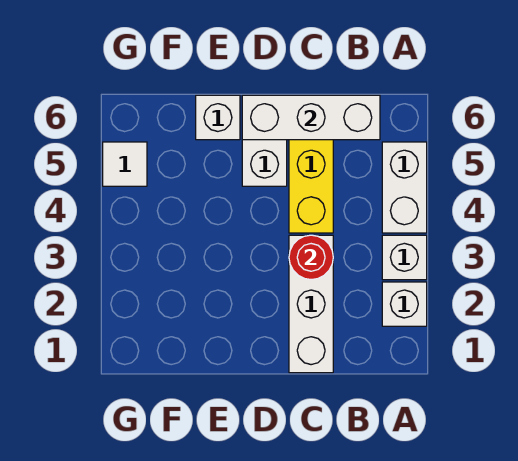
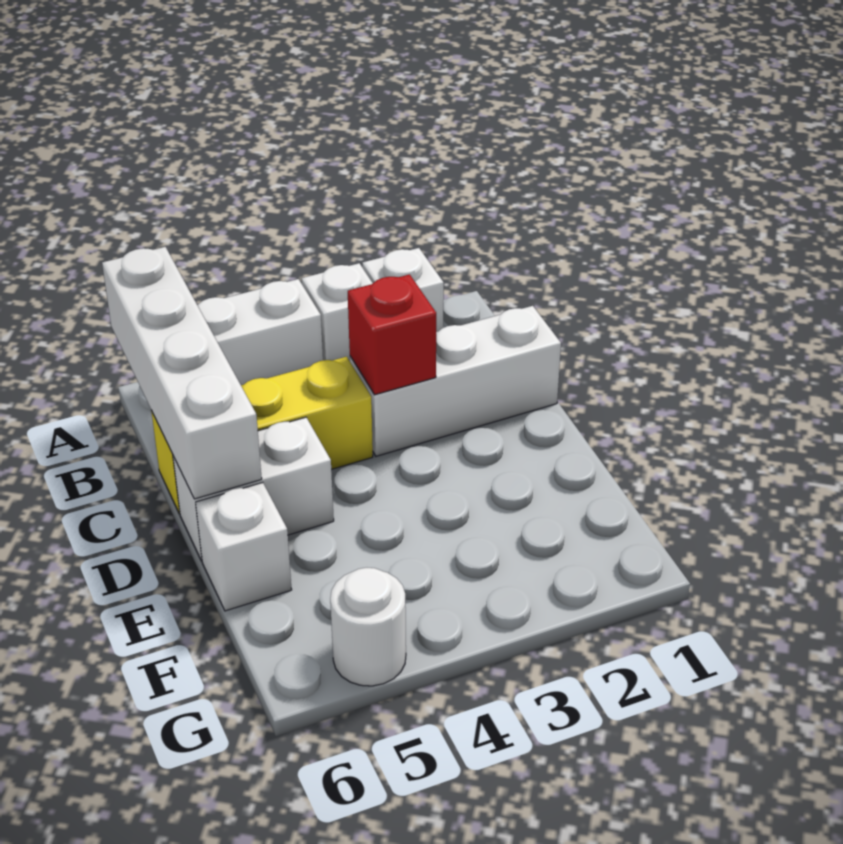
white 1x3 brick [242,95,380,140] -> white 1x4 brick [102,247,262,499]
red 1x1 round brick [289,235,333,280] -> red 1x1 brick [348,274,436,395]
white 1x1 tile [103,142,147,186] -> white 1x1 round brick [330,568,406,686]

